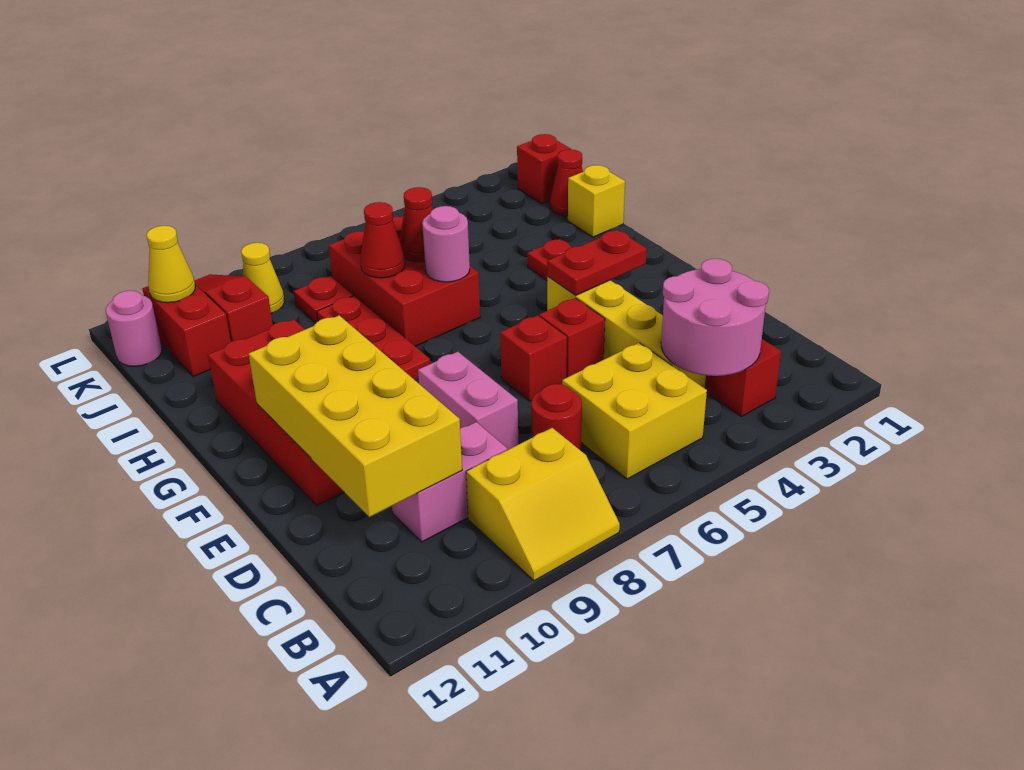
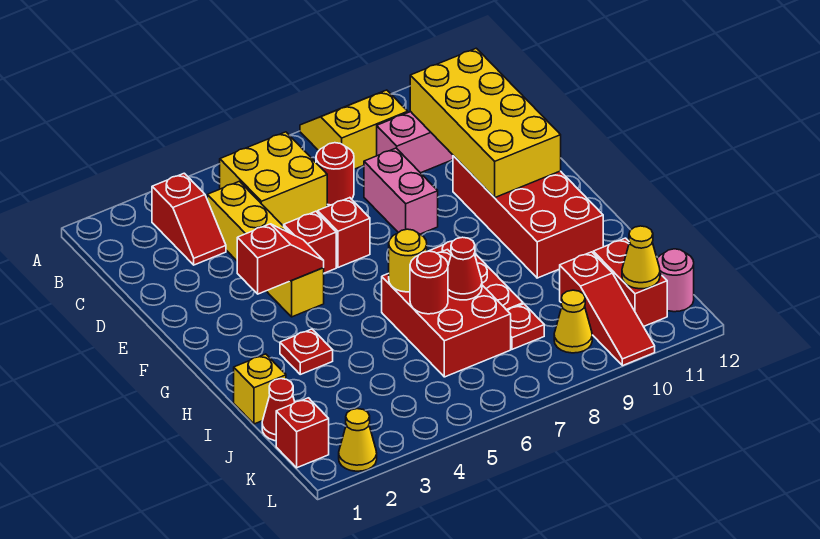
pink 2x2 round brick [661,259,769,376] -> none
red 1x2 plate [547,230,647,295] -> red 1x2 slope [237,224,324,294]
pink 1x1 round brick [422,206,470,282] -> yellow 1x1 round brick [389,229,427,292]
red 1x1 cone [400,187,433,262] -> red 1x1 round brick [410,251,448,314]
none -> yellow 1x1 cone [339,409,377,471]

